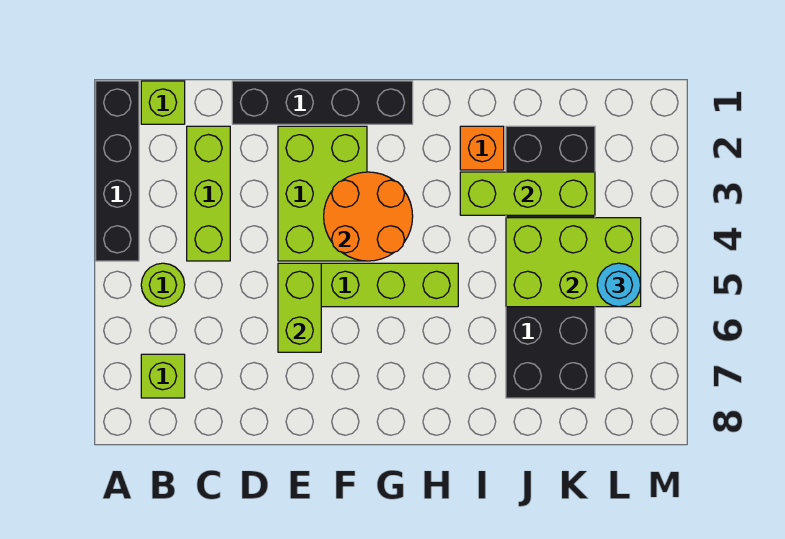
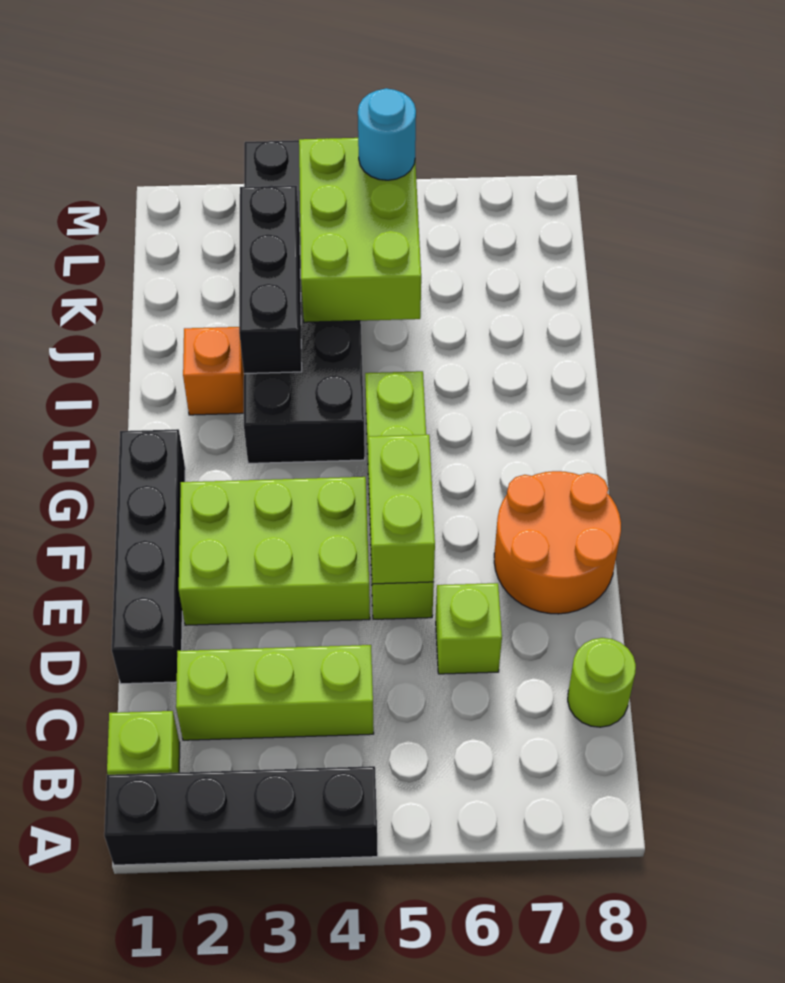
lime 1x1 round brick [141,263,185,307] -> lime 1x1 round brick moved to [568,638,636,727]
lime 1x1 brick [141,354,185,398] -> lime 1x1 brick moved to [436,583,502,674]
lime 1x2 brick [278,263,321,352] -> lime 1x2 brick turned to [368,435,435,584]
orange 2x2 round brick [324,172,413,261] -> orange 2x2 round brick moved to [494,471,621,614]
lime 1x3 brick [460,172,595,215] -> black 1x3 brick [239,186,302,374]
black 2x6 brick [506,126,595,398] -> black 2x6 brick turned to [244,140,365,463]

